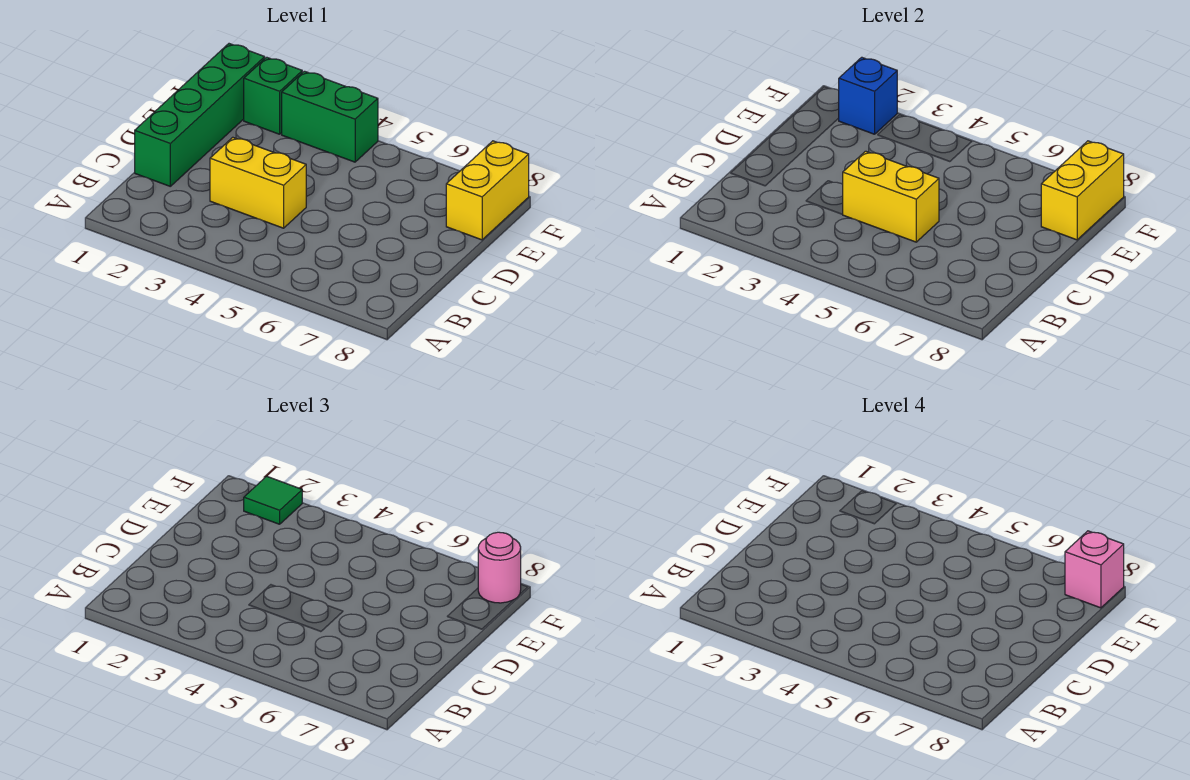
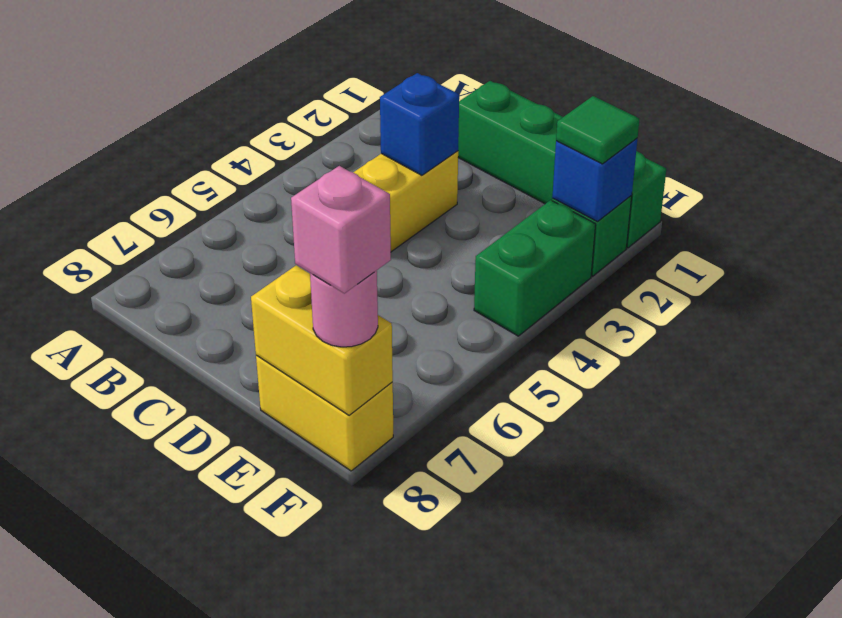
none -> blue 1x1 brick [380,73,459,175]
yellow 1x2 brick [842,151,939,242] -> none

